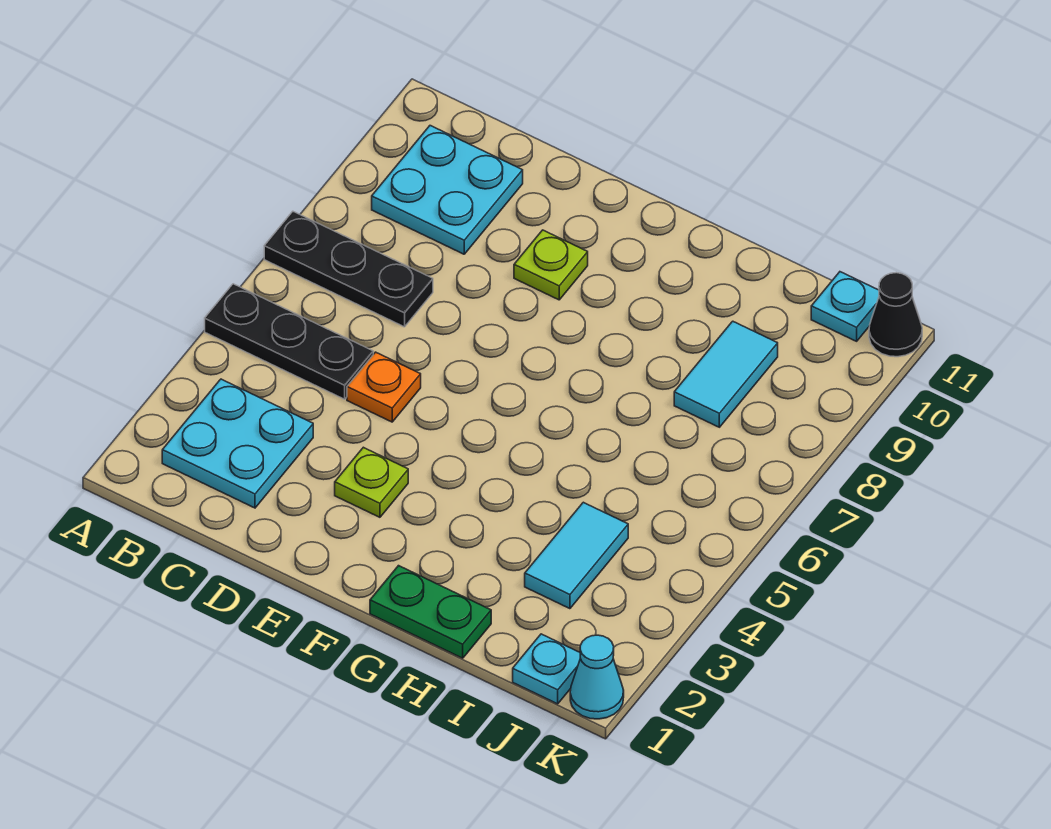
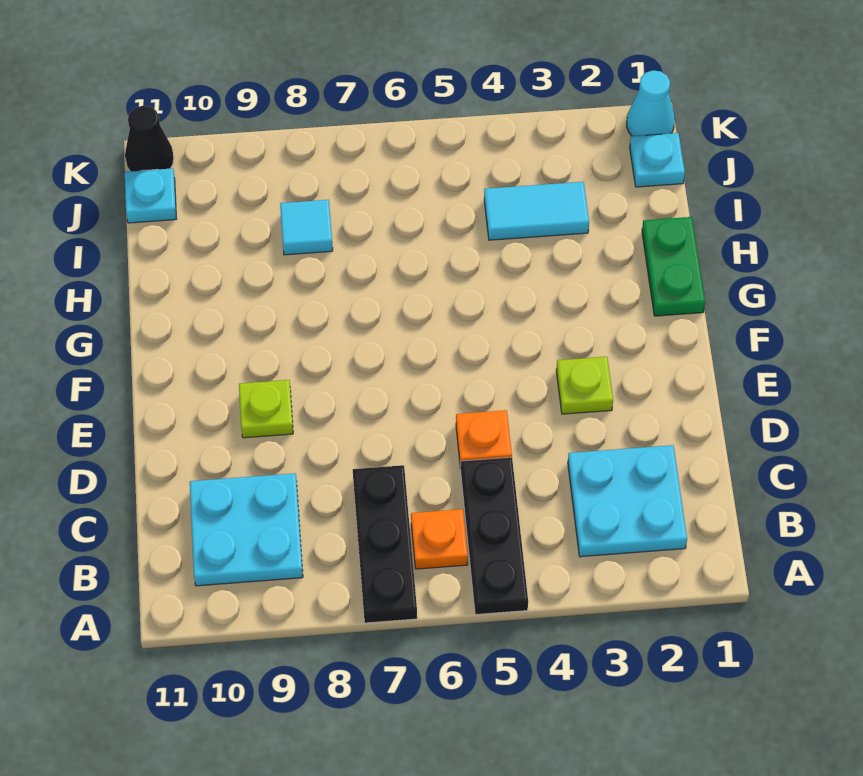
none -> orange 1x1 plate [411,509,468,569]
cyan 1x2 tile [674,321,778,427] -> cyan 1x1 tile [280,200,333,255]

